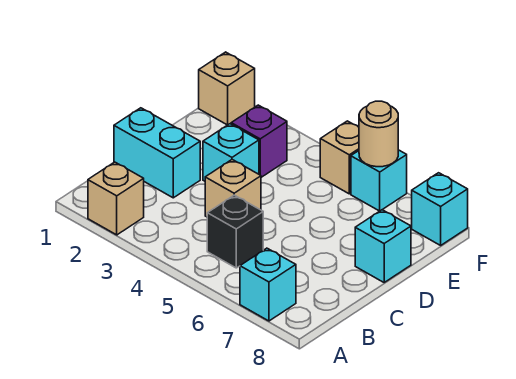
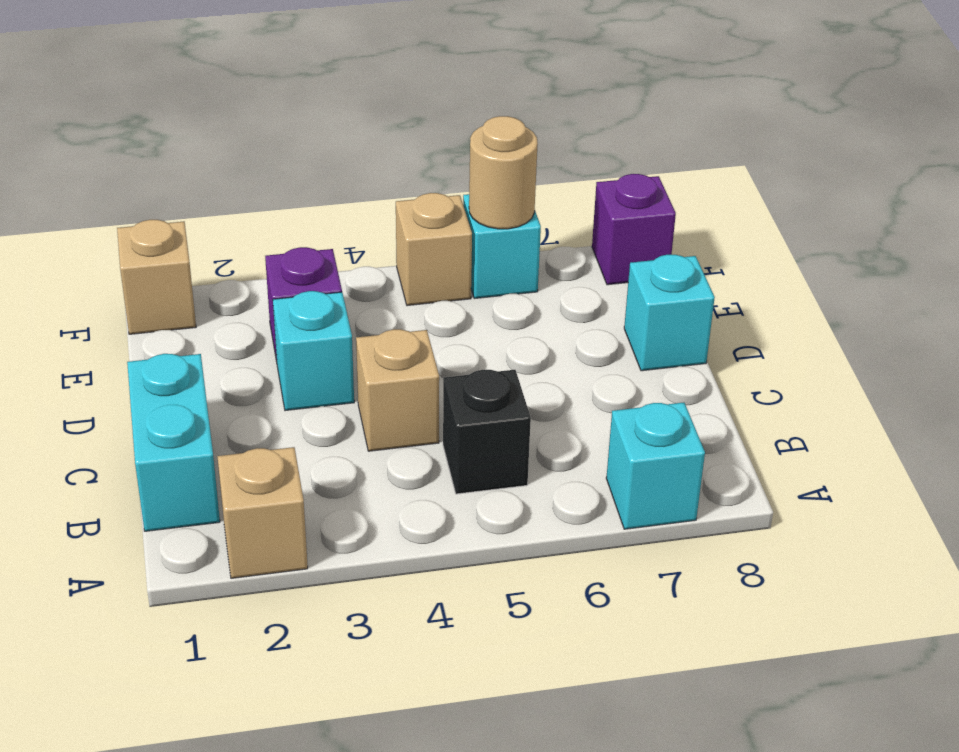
cyan 1x2 brick [114,108,200,198] -> cyan 1x2 brick turned to [127,354,220,531]
cyan 1x1 brick [412,173,468,245] -> purple 1x1 brick [592,174,676,285]

